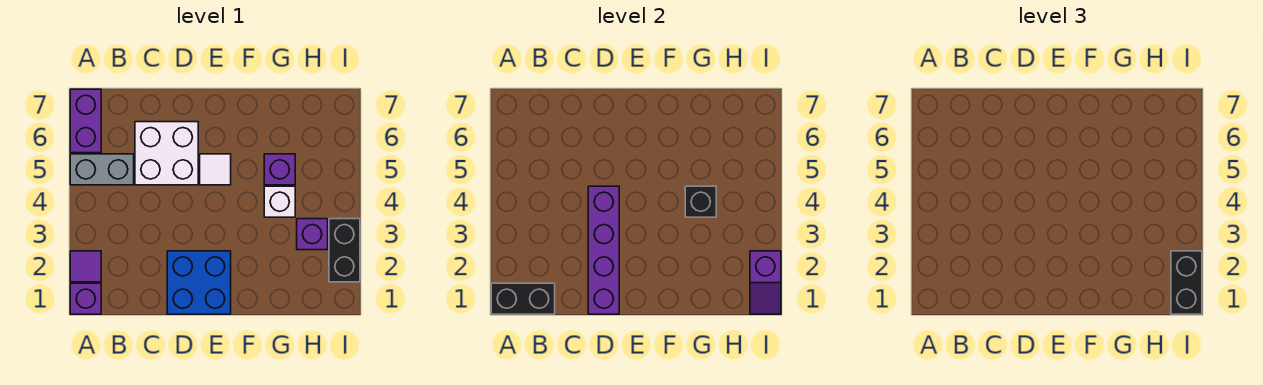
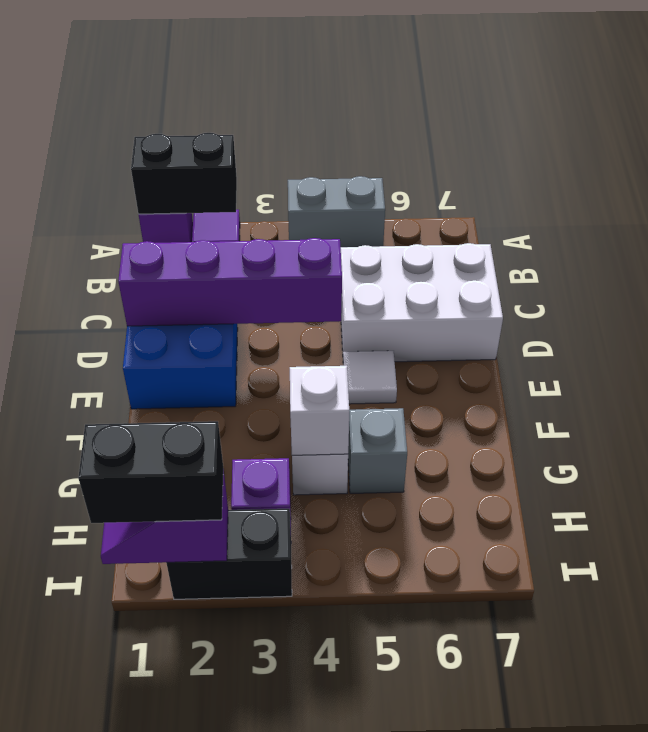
black 1x2 brick [491,283,555,314] -> black 1x2 brick turned to [131,133,237,214]
grey 1x2 brick [70,154,134,185] -> grey 1x2 brick turned to [288,176,385,247]
purple 1x2 brick [70,89,101,153] -> none
white 2x2 brick [135,122,198,185] -> white 2x3 brick [341,243,503,362]
black 1x1 brick [685,186,716,217] -> white 1x1 brick [290,366,349,455]
purple 1x1 brick [264,154,295,185] -> grey 1x1 brick [348,408,407,493]

